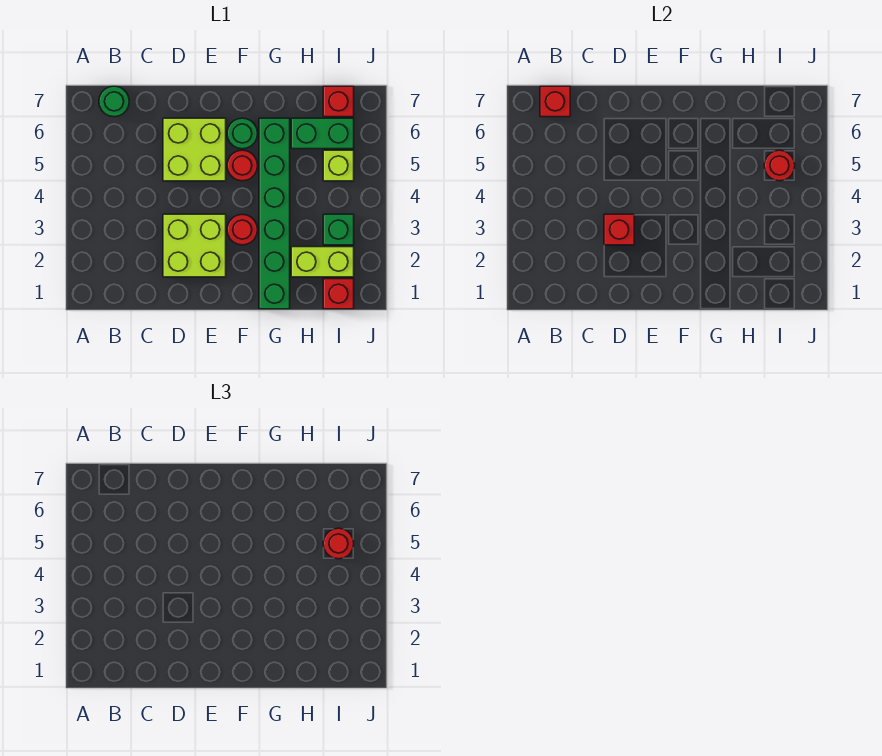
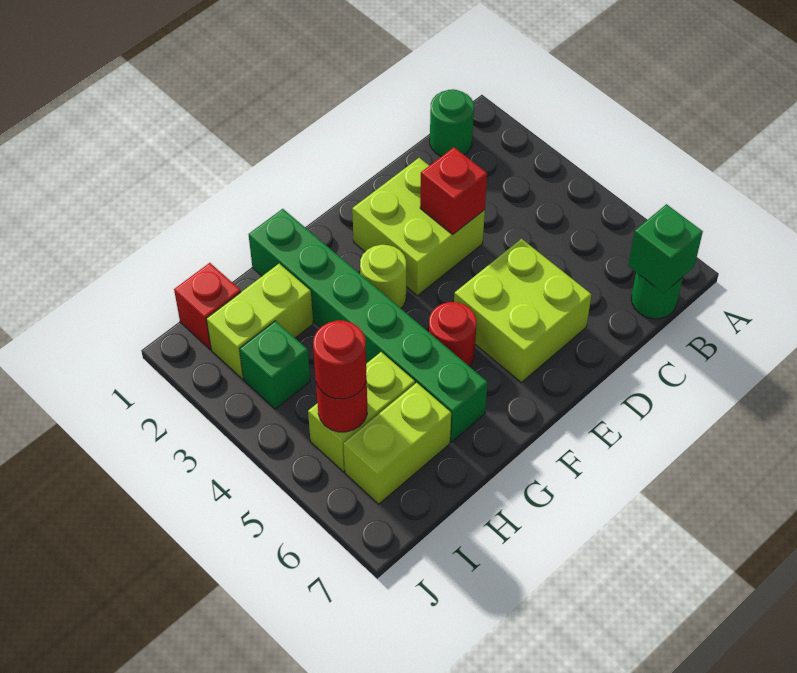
red 1x1 brick [540,86,570,117] -> green 1x1 brick [628,204,703,293]
red 1x1 round brick [227,214,258,245] -> lime 1x1 round brick [360,245,406,308]
green 1x1 round brick [227,118,258,149] -> green 1x1 round brick moved to [430,89,474,157]
green 1x2 brick [291,118,354,149] -> lime 1x2 brick [344,383,451,504]
lime 1x1 brick [323,150,354,181] -> lime 1x2 brick [308,352,415,472]
red 1x1 brick [323,86,354,117] -> none

